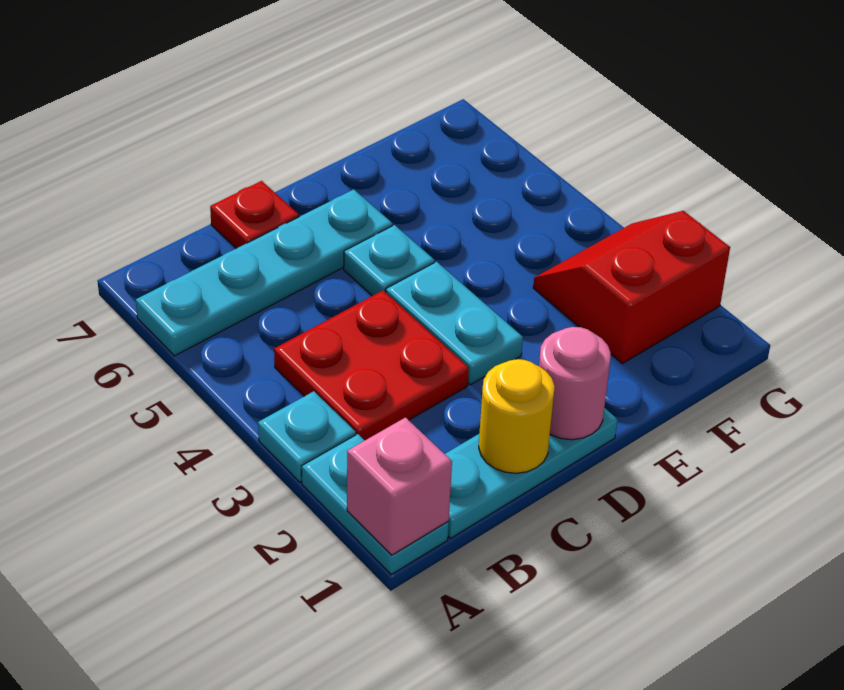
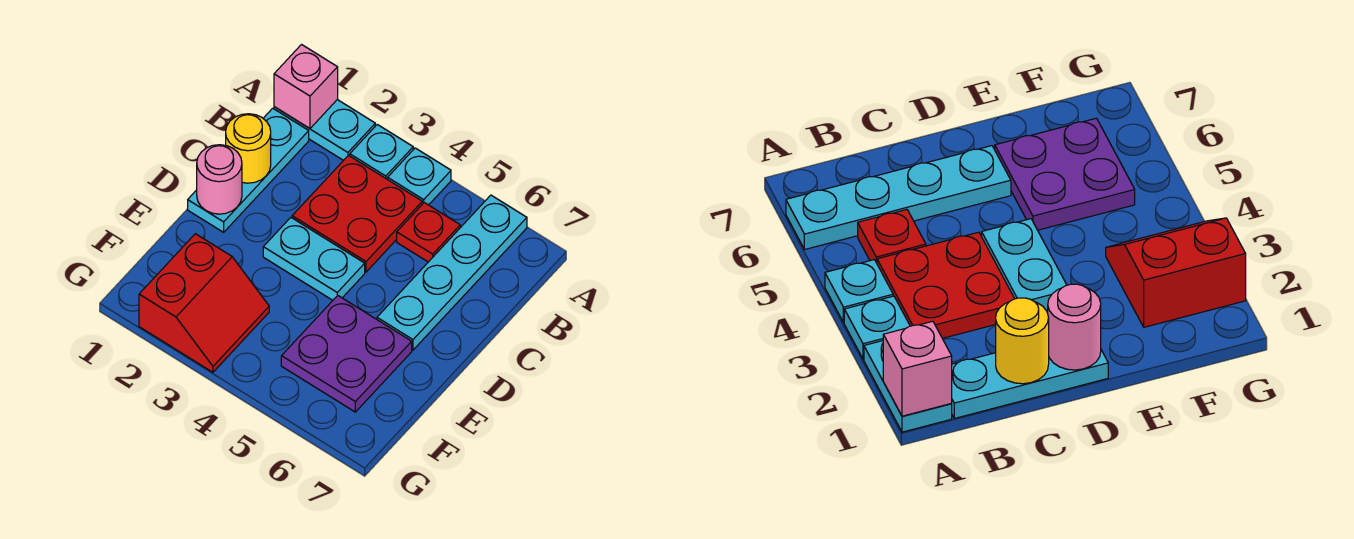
red 1x1 plate [210,181,299,248] -> red 1x1 plate moved to [397,203,460,262]
cyan 1x1 plate [344,225,435,296] -> cyan 1x1 plate moved to [388,148,451,205]
none -> purple 2x2 plate [281,295,412,412]

